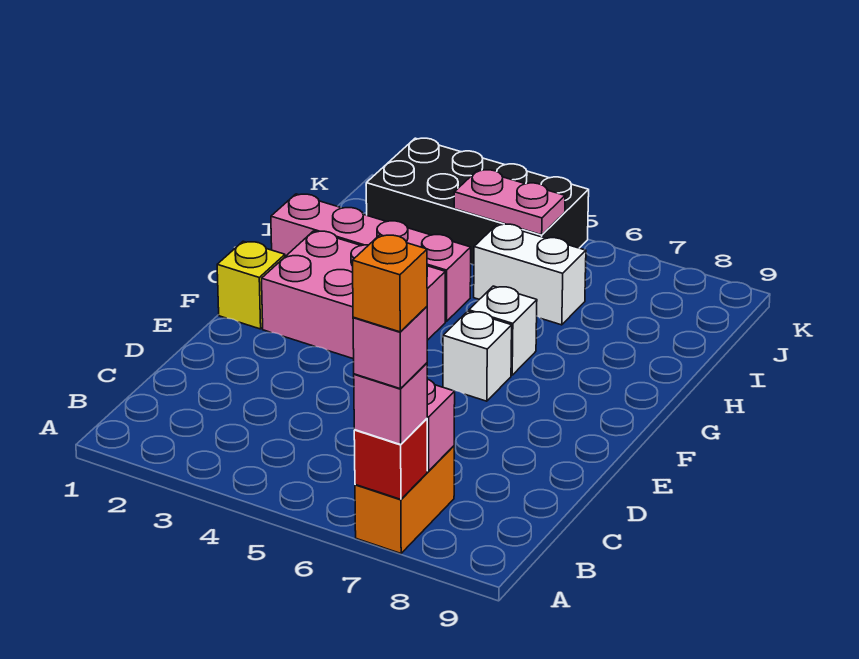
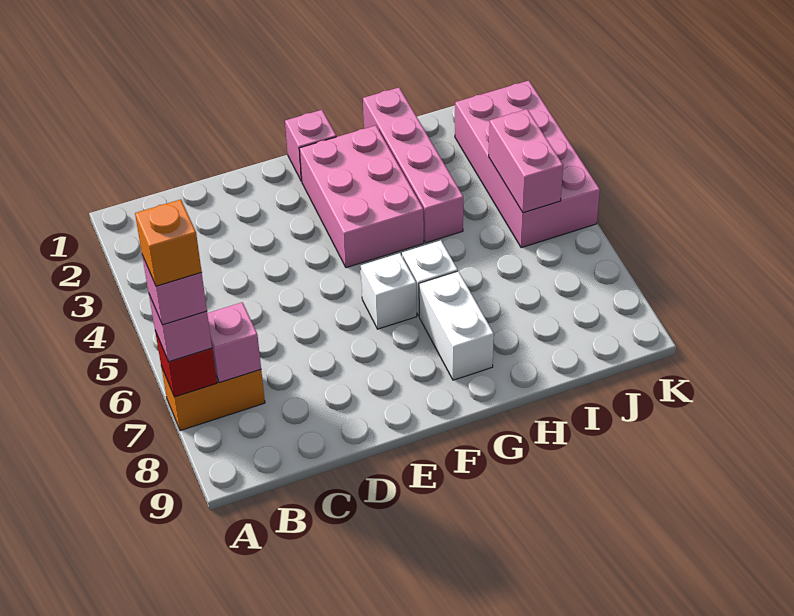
yellow 1x1 brick [217,241,285,329] -> pink 1x1 brick [285,110,336,181]
white 1x2 brick [474,224,586,325] -> white 1x2 brick moved to [419,271,494,380]
black 2x4 brick [366,138,589,265] -> pink 2x4 brick [455,81,600,248]
pink 1x2 plate [454,170,565,235] -> pink 1x2 brick [489,109,563,213]

